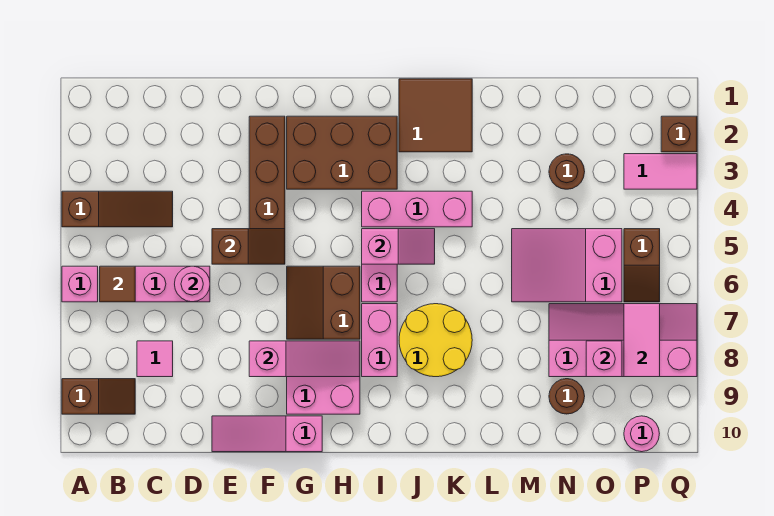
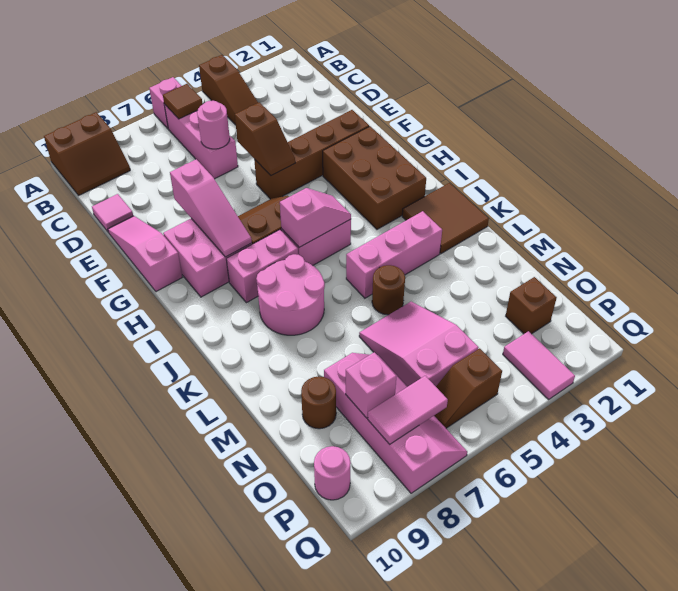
brown 1x2 slope [62,379,135,414] -> brown 2x2 slope [44,112,130,195]
pink 1x1 tile [137,341,173,377] -> pink 1x1 tile moved to [92,194,133,232]
pink 1x3 brick [362,191,472,227] -> pink 1x3 brick turned to [346,211,442,298]
pink 1x2 slope [362,229,435,264] -> pink 1x2 slope turned to [280,188,351,247]
yellow 2x2 round brick [399,304,472,377] -> pink 2x2 round brick [256,254,325,335]
brown 1x1 round brick [549,154,585,189] -> brown 1x1 round brick moved to [372,265,405,315]
brown 1x1 brick [661,116,697,152] -> brown 1x1 brick moved to [506,277,557,334]

